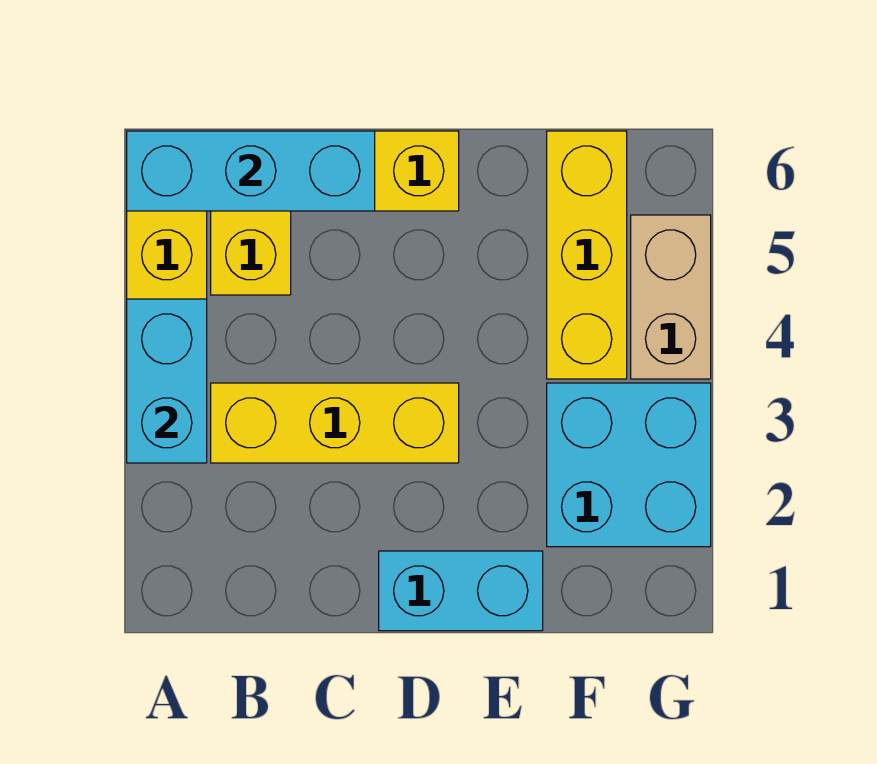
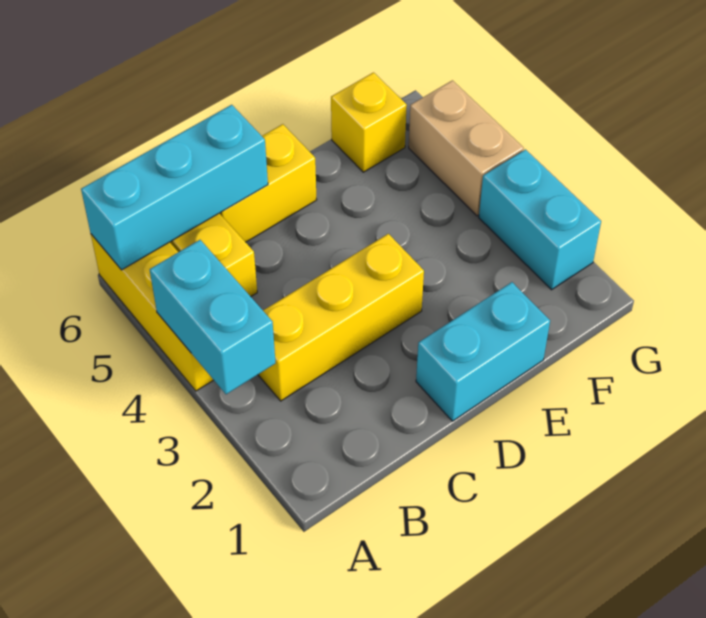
cyan 2x2 brick [547,383,711,547] -> cyan 1x2 brick [479,150,601,290]
yellow 1x3 brick [547,131,627,379] -> yellow 1x1 brick [331,73,407,172]

